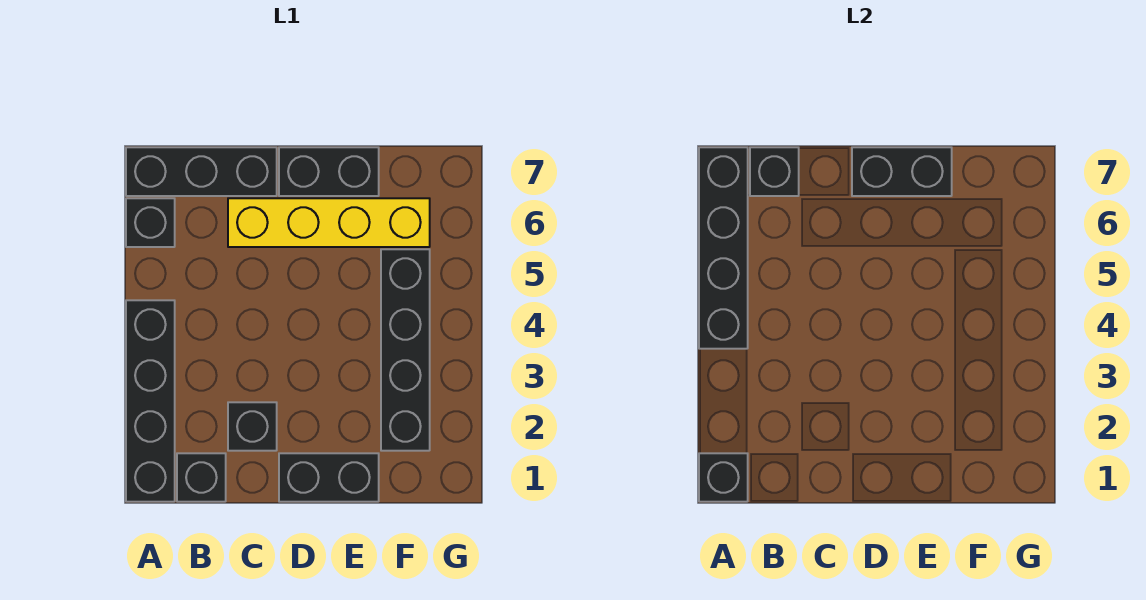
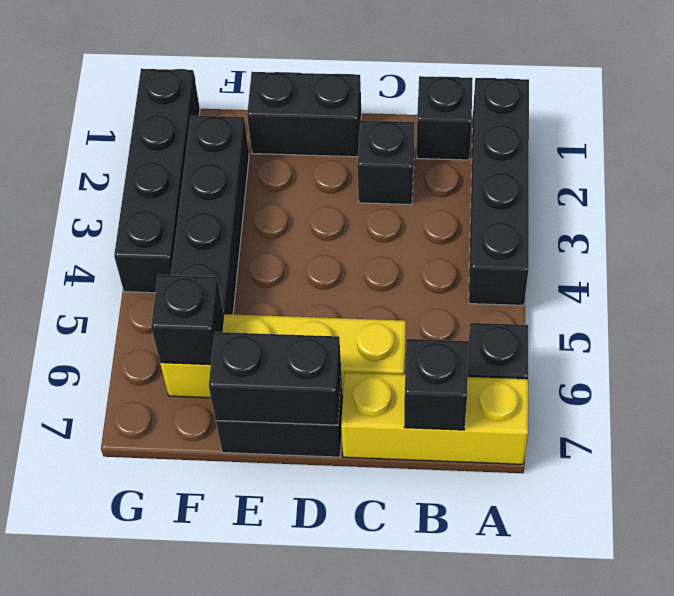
black 1x1 brick [699,453,748,502] -> black 1x1 brick moved to [151,275,224,365]
black 1x4 brick [699,147,748,349] -> black 1x4 brick moved to [114,69,200,293]
black 1x3 brick [126,147,277,196] -> yellow 1x3 brick [341,373,528,464]

